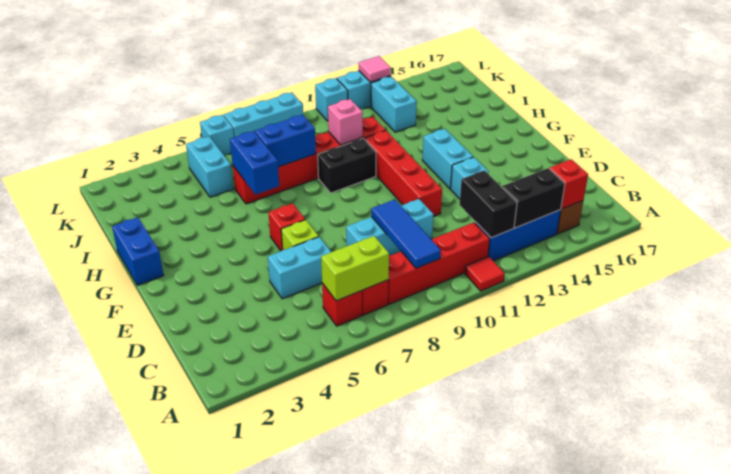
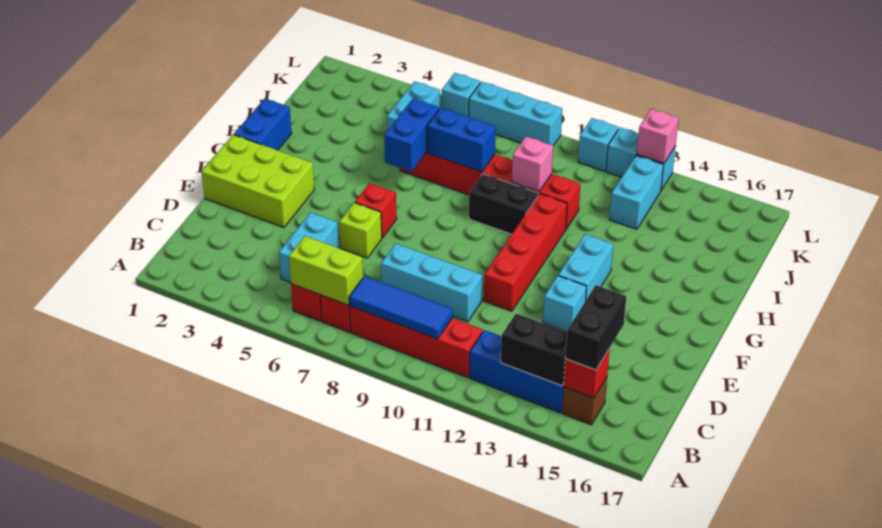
red 1x1 tile [465,256,505,291] -> none
blue 1x3 tile [371,200,441,268] -> blue 1x3 tile turned to [349,276,452,339]
black 1x2 brick [460,170,517,238] -> black 1x2 brick moved to [565,285,626,370]
cyan 1x2 brick [268,237,331,299] -> cyan 1x2 brick turned to [279,212,339,283]
none -> lime 2x3 brick [202,135,314,227]
pink 1x1 tile [359,56,391,82] -> pink 1x1 brick [637,109,679,163]

